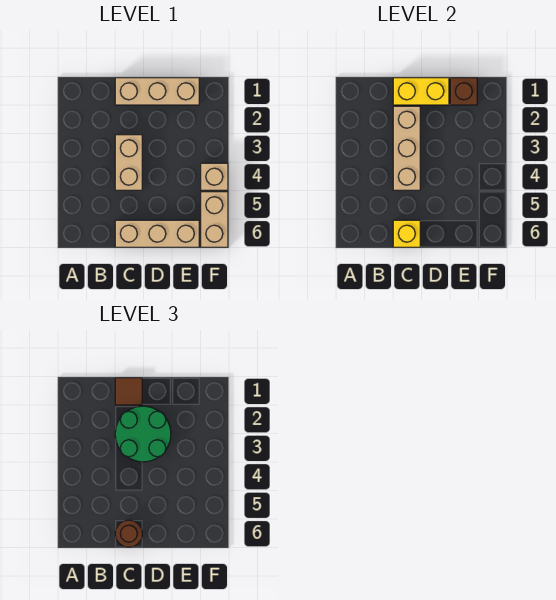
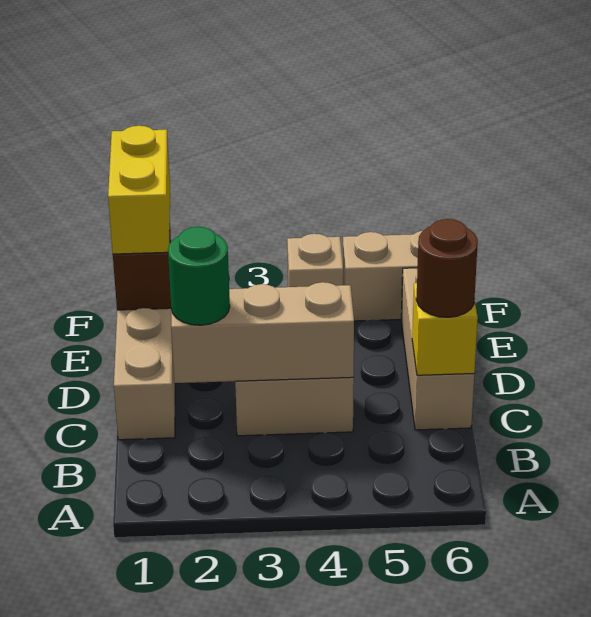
yellow 1x2 brick [393,78,449,105] -> yellow 1x2 brick moved to [108,126,170,254]
brown 1x1 tile [115,378,142,405] -> none
green 2x2 round brick [115,406,171,462] -> green 1x1 round brick [168,227,230,325]

